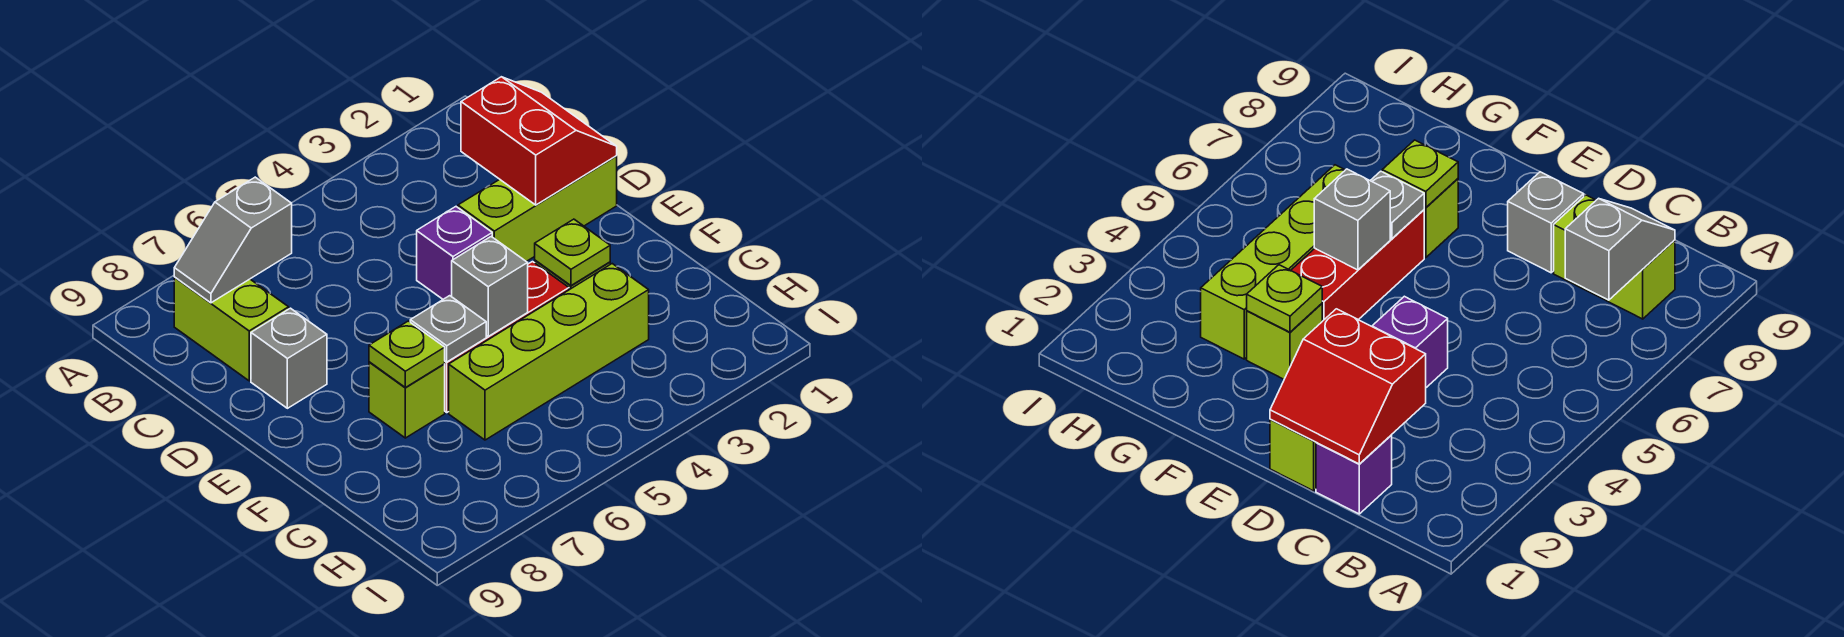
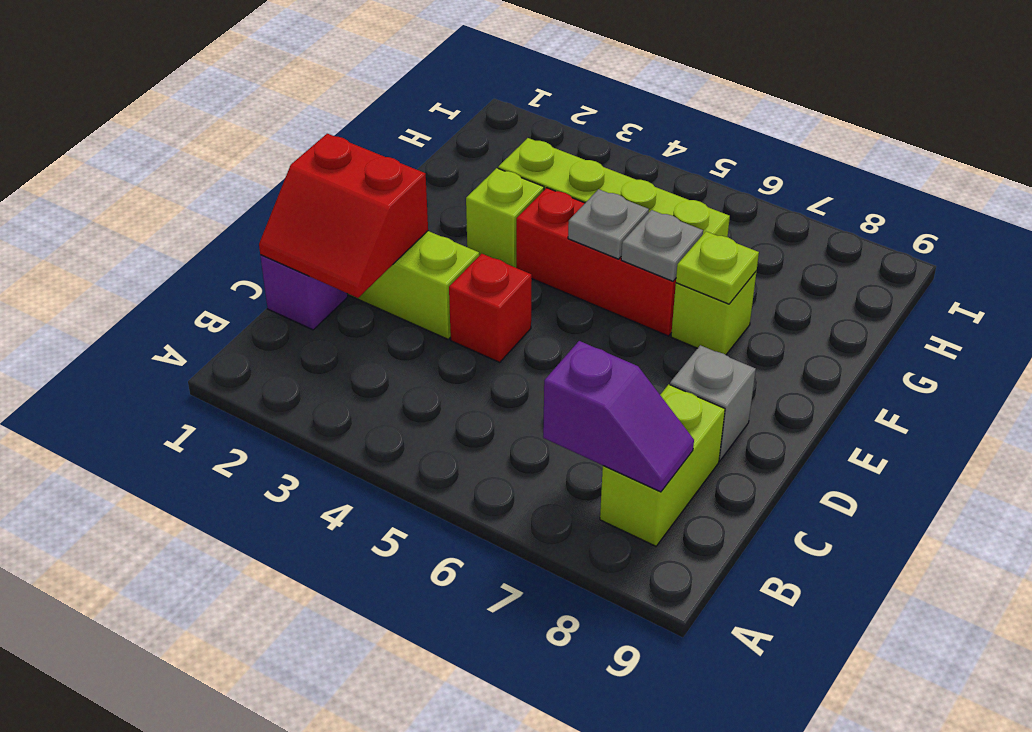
grey 1x2 slope [174,177,292,303] -> purple 1x2 slope [543,341,694,492]
red 2x2 slope [461,77,617,205] -> red 2x2 slope turned to [259,134,428,298]
purple 1x1 brick [417,207,492,299] -> red 1x1 brick [449,254,532,362]
lime 1x1 plate [535,219,610,286] -> none
grey 1x1 brick [452,237,528,336] -> grey 1x1 plate [568,189,649,259]

